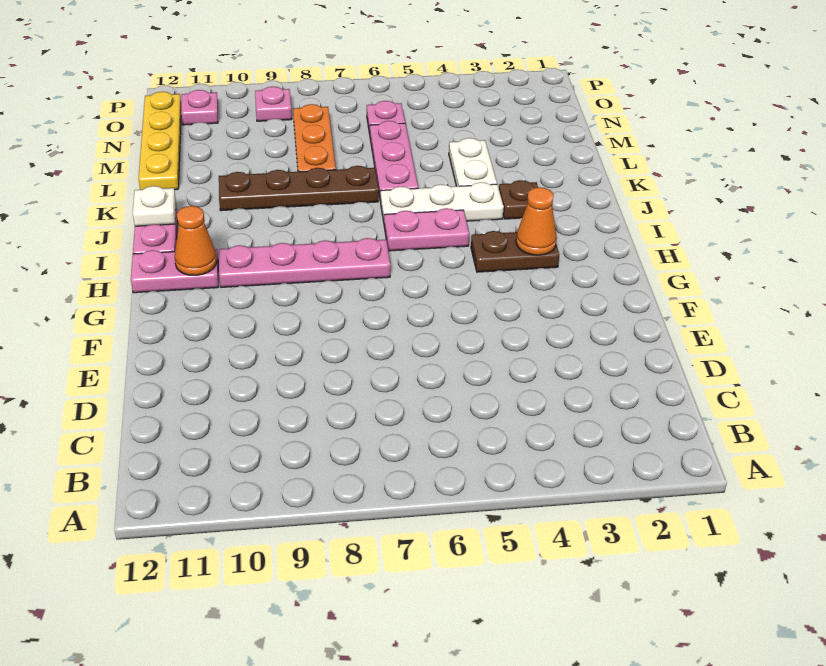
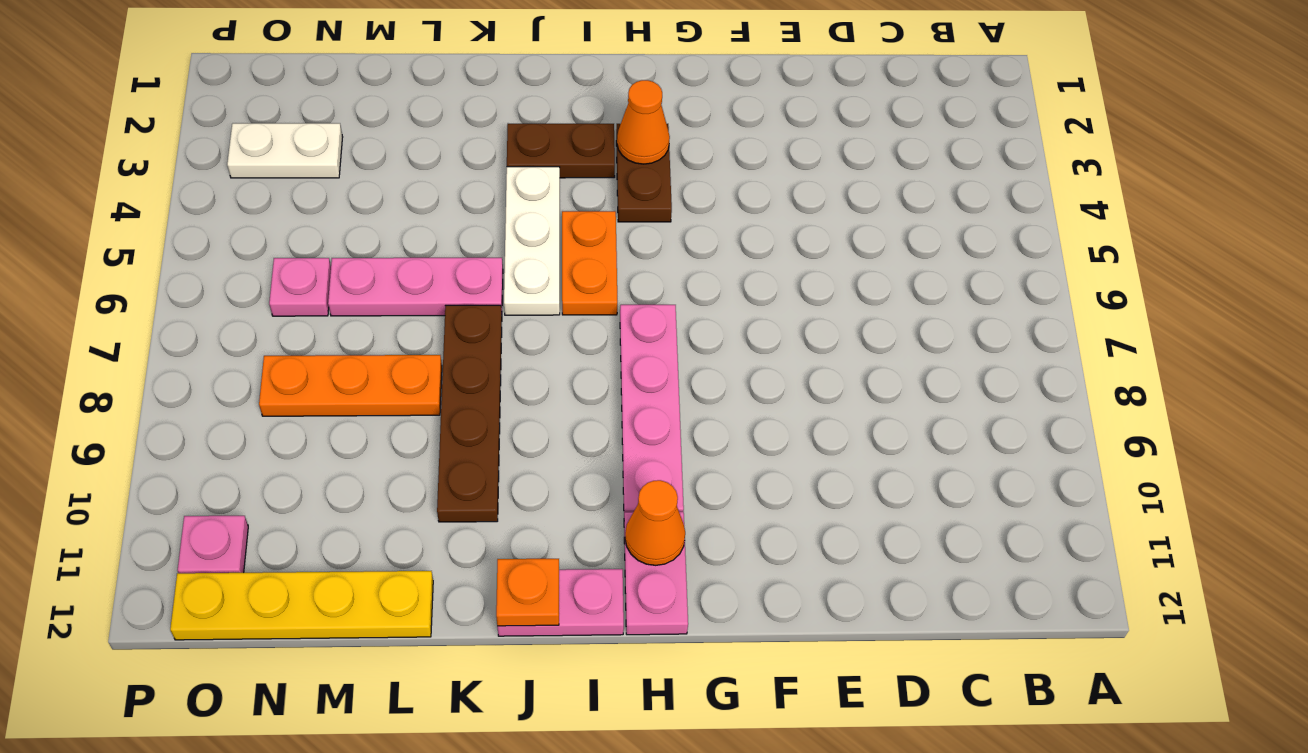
pink 1x2 plate [384,208,469,251] -> orange 1x2 plate [562,211,617,315]
brown 1x1 plate [499,180,538,219] -> brown 1x2 plate [507,124,615,178]
white 1x1 plate [133,186,176,226] -> orange 1x1 plate [496,559,559,626]
white 1x2 plate [449,138,497,186] -> white 1x2 plate moved to [227,123,343,178]
pink 1x1 plate [255,87,292,121] -> none

